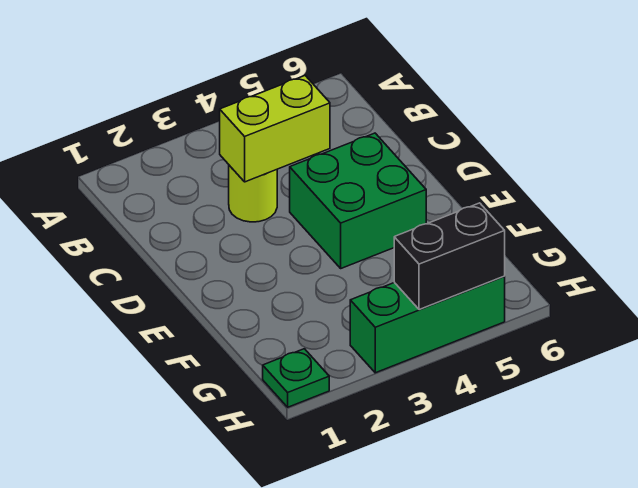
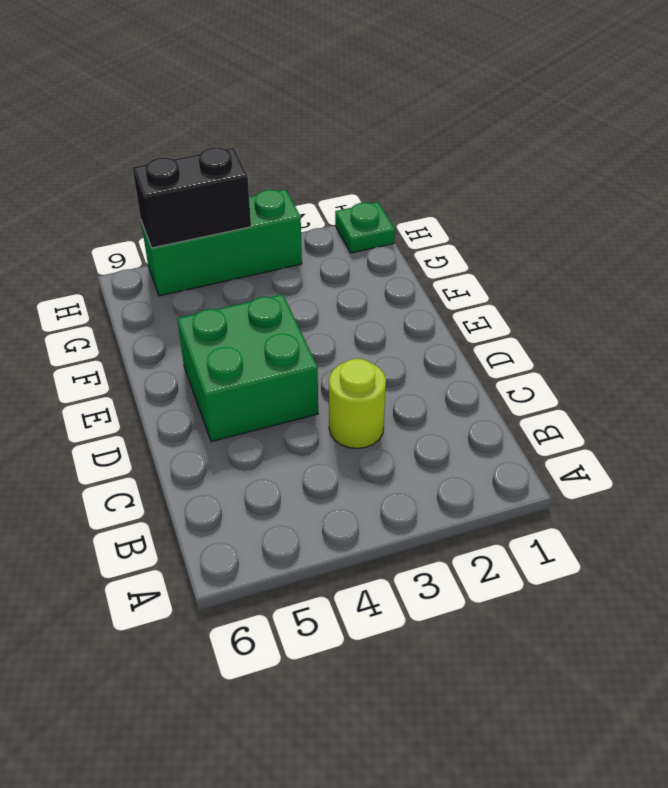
lime 1x2 brick [220,76,330,182] -> none

